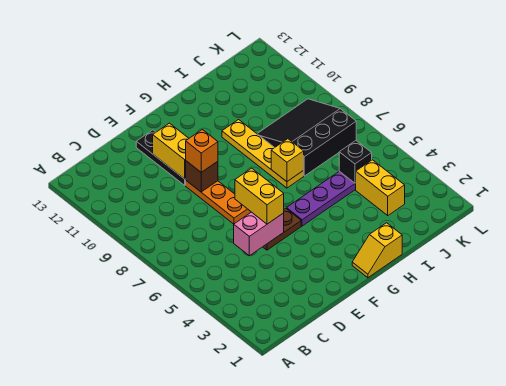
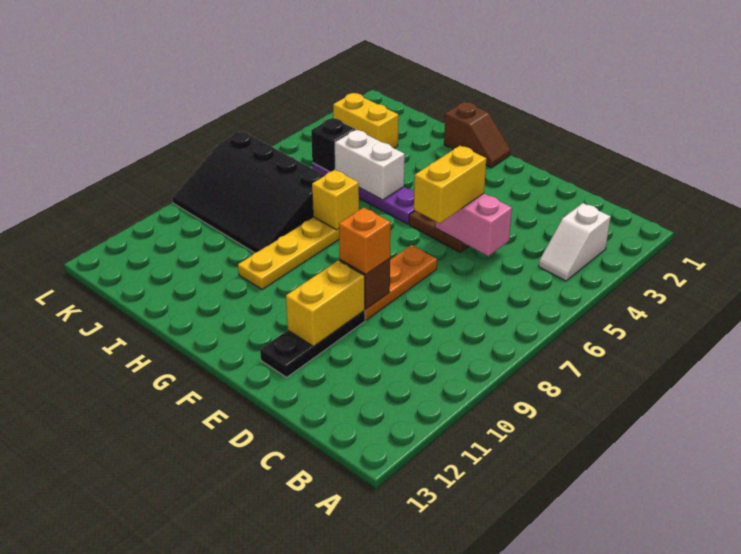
none -> white 1x2 slope [539,203,610,281]
yellow 1x2 slope [352,223,402,278] -> brown 1x2 slope [444,102,511,168]
none -> white 1x2 brick [335,130,405,200]
black 3x3 slope [257,99,356,176] -> black 3x4 slope [172,131,325,253]
yellow 1x2 brick [356,160,405,215] -> yellow 1x2 brick turned to [333,93,399,148]

